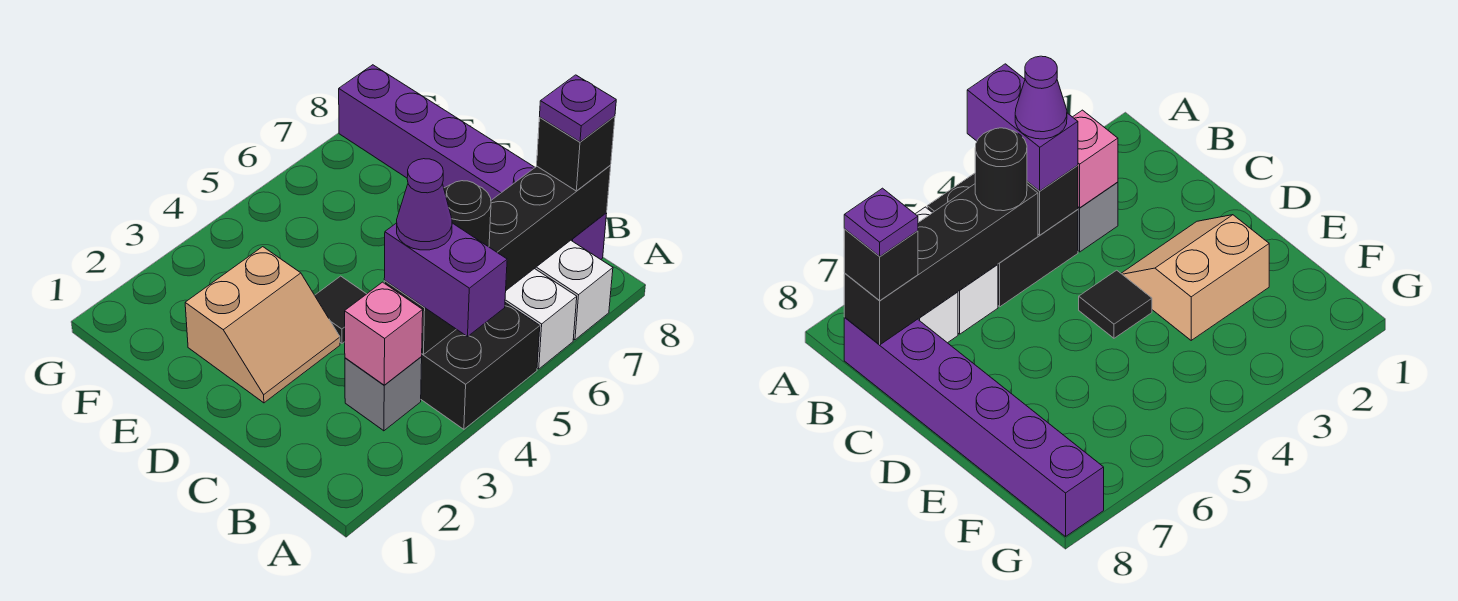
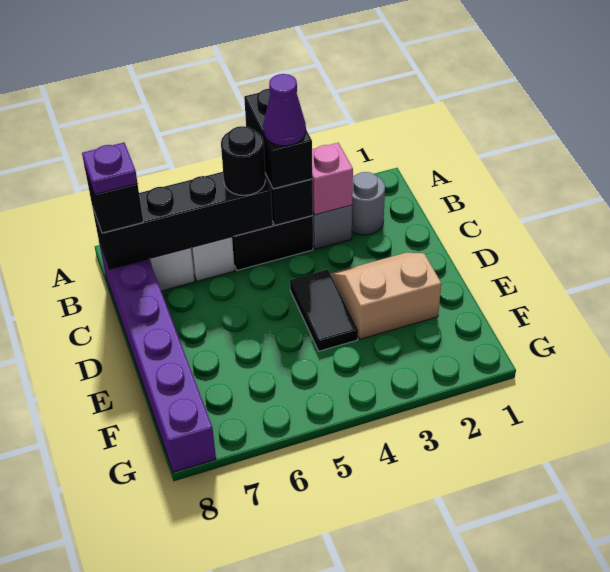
purple 1x2 brick [384,223,507,337] -> black 1x2 brick [244,89,312,189]
none -> grey 1x1 round brick [352,172,385,235]
black 1x1 tile [315,276,366,343] -> black 1x2 tile [290,269,358,351]

